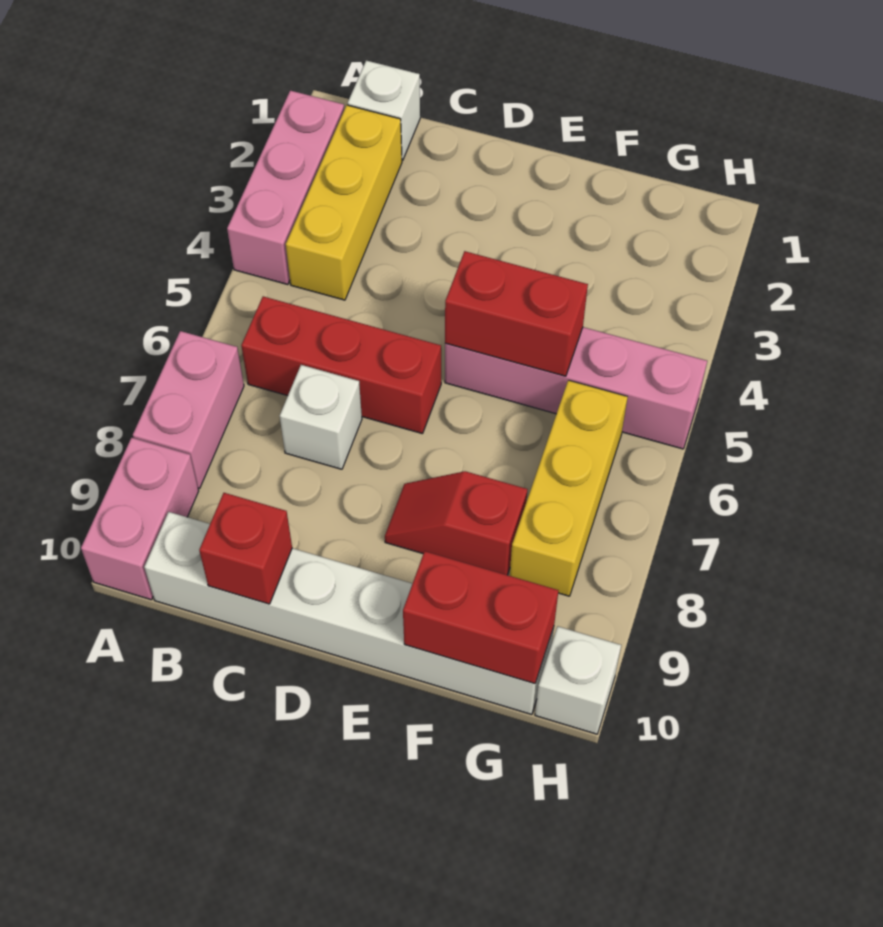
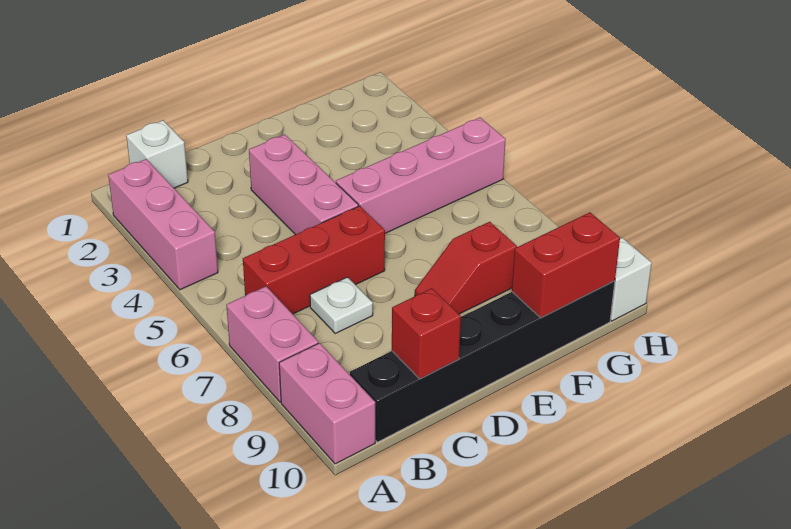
yellow 1x3 brick [286,105,402,300] -> none
white 1x6 brick [144,512,554,715] -> black 1x6 brick [350,281,615,442]
white 1x1 brick [280,365,362,469] -> white 1x1 plate [310,277,373,333]
none -> pink 1x3 brick [249,134,358,235]
red 1x2 brick [445,251,588,376] -> none
yellow 1x3 brick [510,380,628,596] -> none

